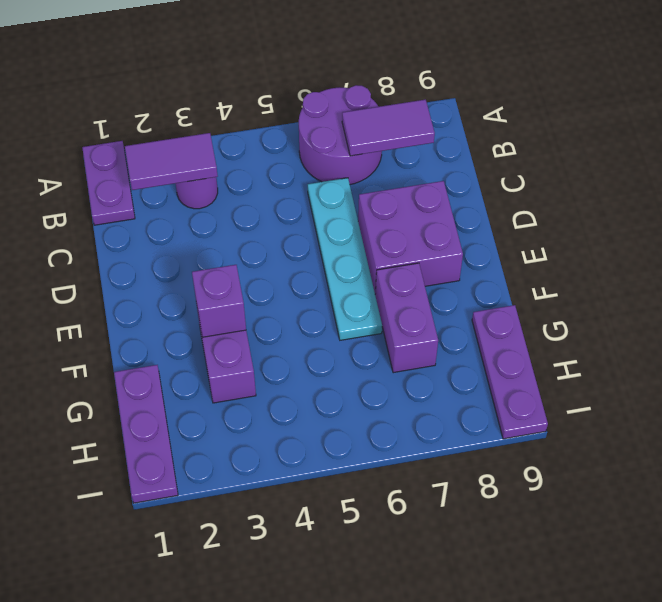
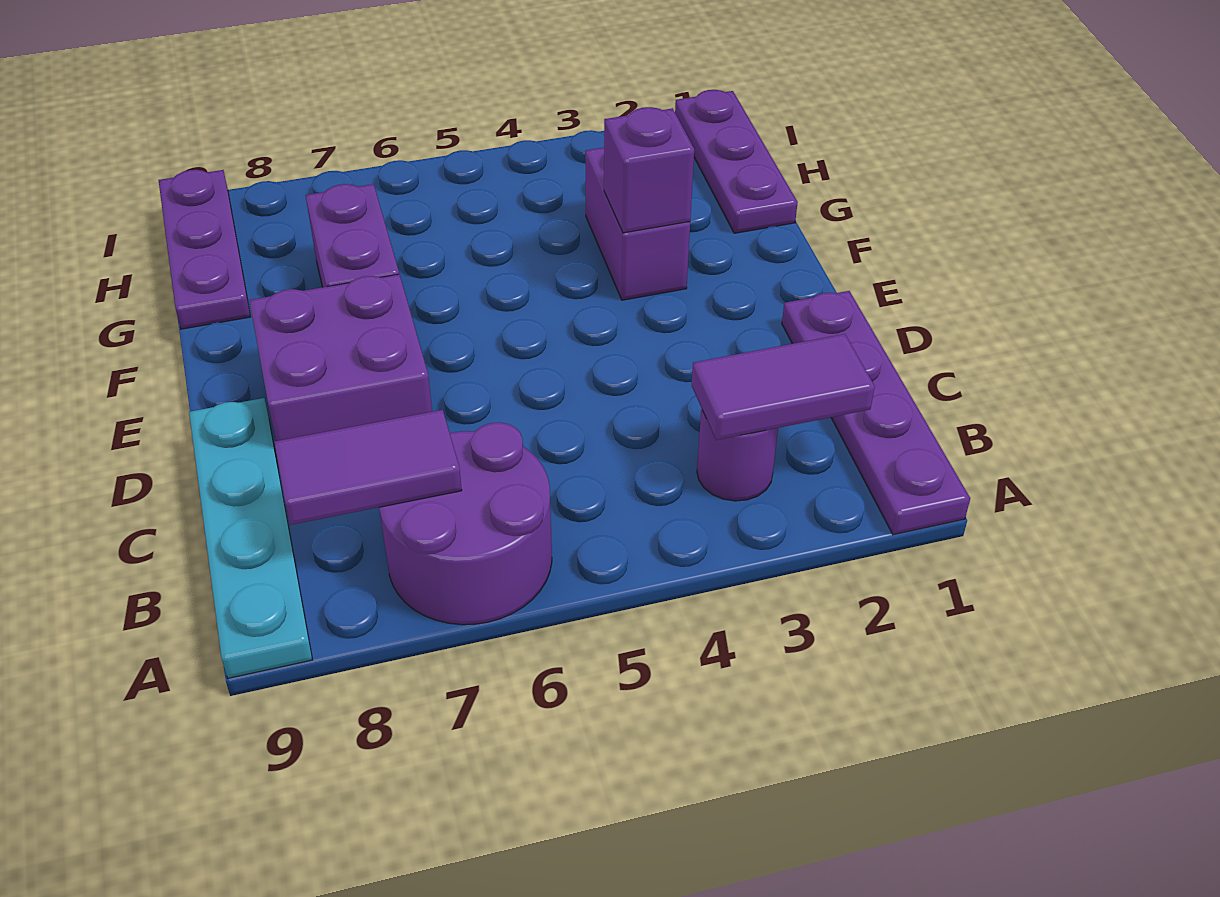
purple 1x2 plate [82,141,135,225] -> purple 1x4 plate [782,291,970,535]
cyan 1x4 plate [308,178,382,340] -> cyan 1x4 plate moved to [189,398,313,678]

